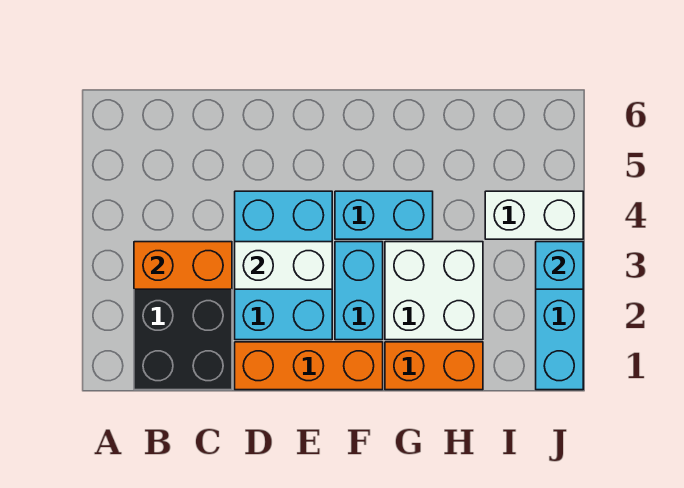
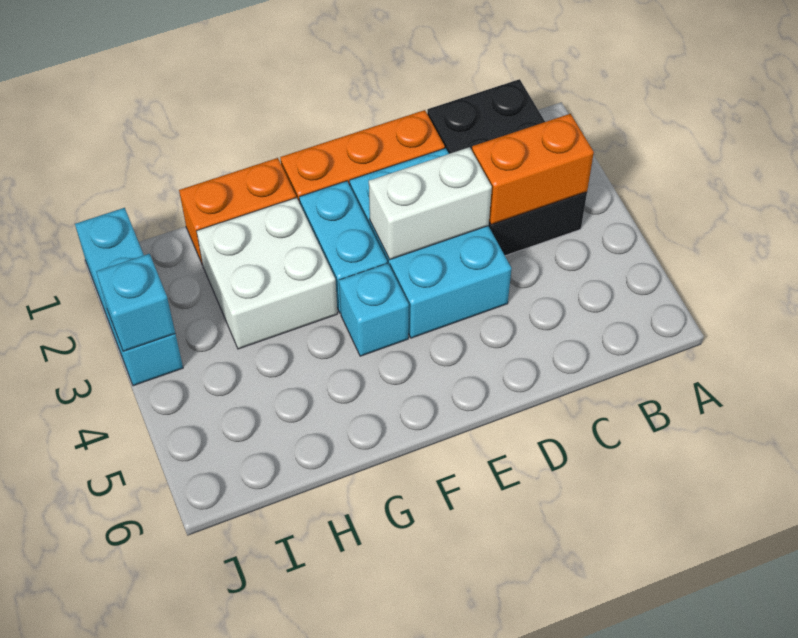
cyan 1x2 brick [335,191,433,239] -> cyan 1x1 brick [339,263,409,356]
white 1x2 brick [485,191,583,239] -> none

